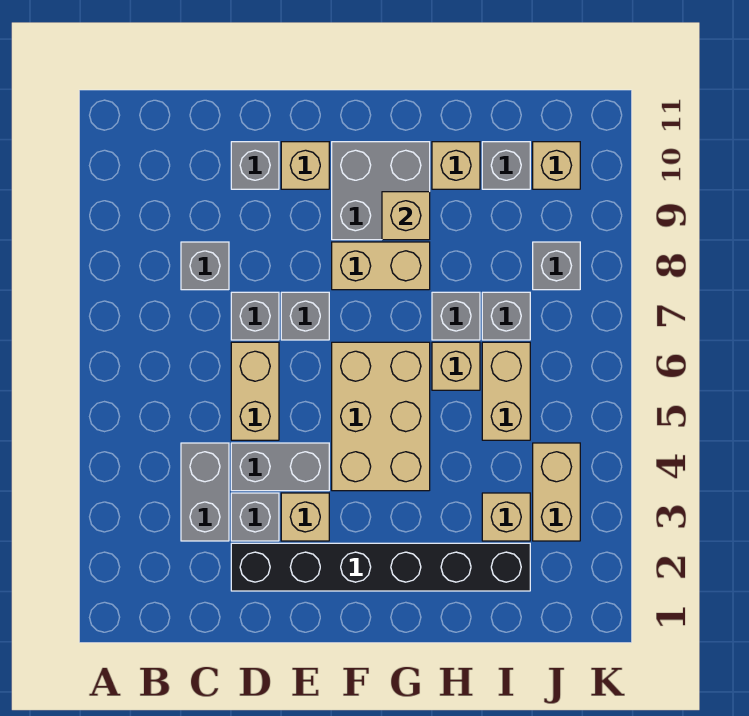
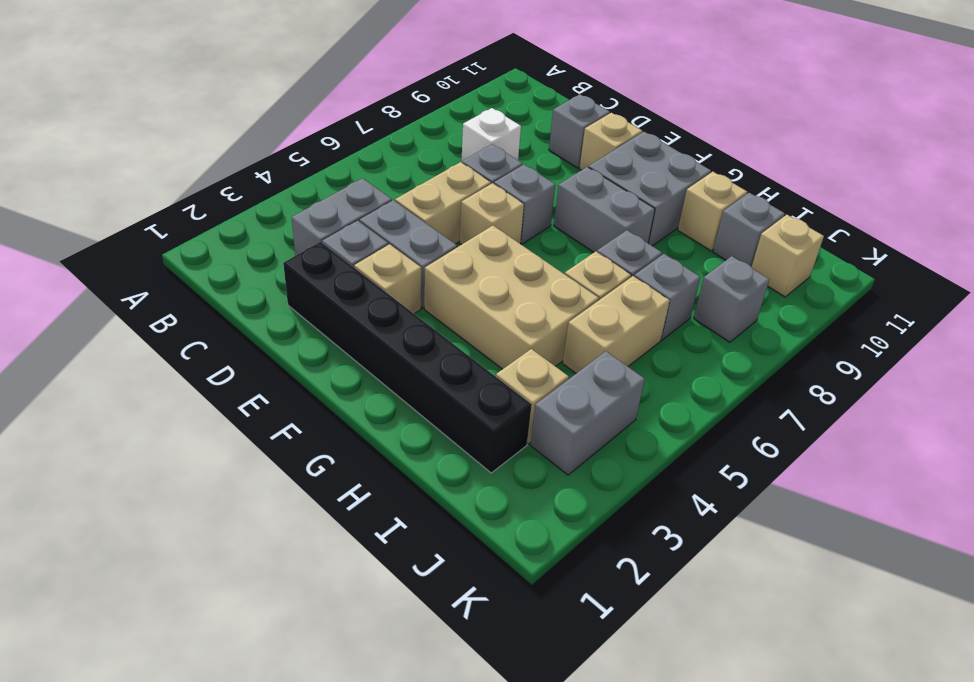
grey 1x1 brick [181,242,229,290] -> white 1x1 brick [461,108,521,163]
tan 2x3 brick [332,342,430,491] -> tan 2x3 brick turned to [424,226,599,369]
tan 1x2 brick [332,242,430,290] -> grey 1x2 brick [554,167,655,252]
tan 1x1 brick [382,192,430,240] -> tan 1x1 brick moved to [460,183,524,245]
tan 1x2 brick [533,443,580,541] -> grey 1x2 brick [531,351,645,475]

